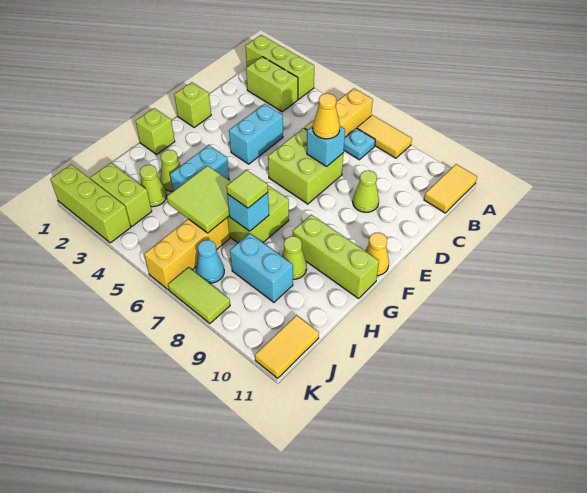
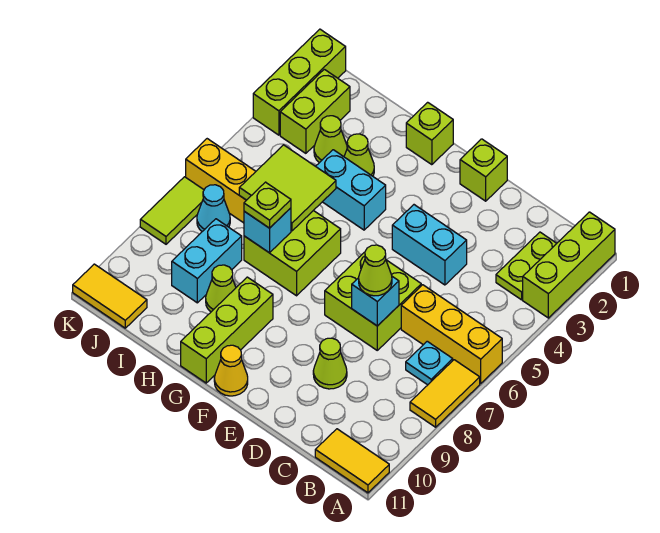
lime 1x2 brick [246,57,298,112] -> lime 1x2 plate [496,232,557,300]
yellow 1x1 cone [313,94,340,139] -> lime 1x1 cone [359,245,392,296]
lime 1x1 tile [227,170,268,208] -> lime 1x1 plate [244,182,291,228]

